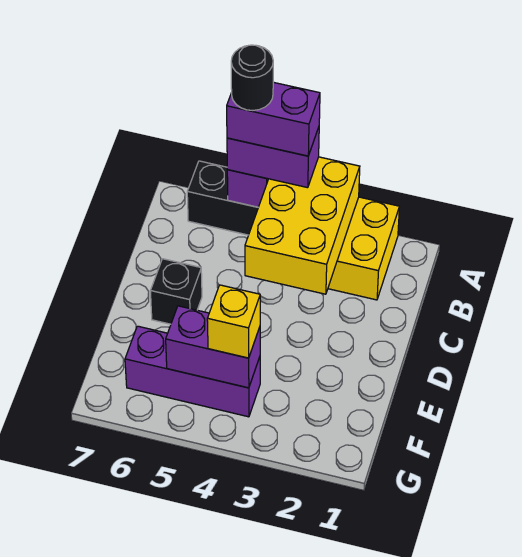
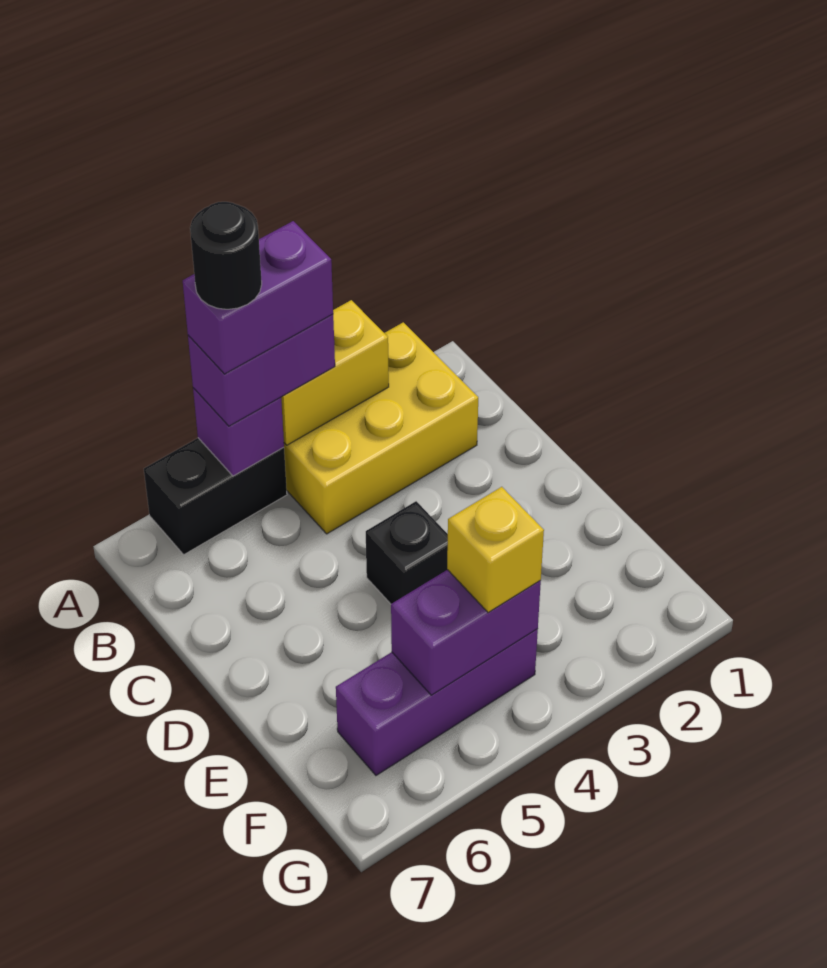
yellow 2x3 brick [245,157,360,294] -> yellow 1x2 brick [281,300,389,445]
black 1x1 brick [150,259,202,324] -> black 1x1 brick moved to [366,501,448,604]

